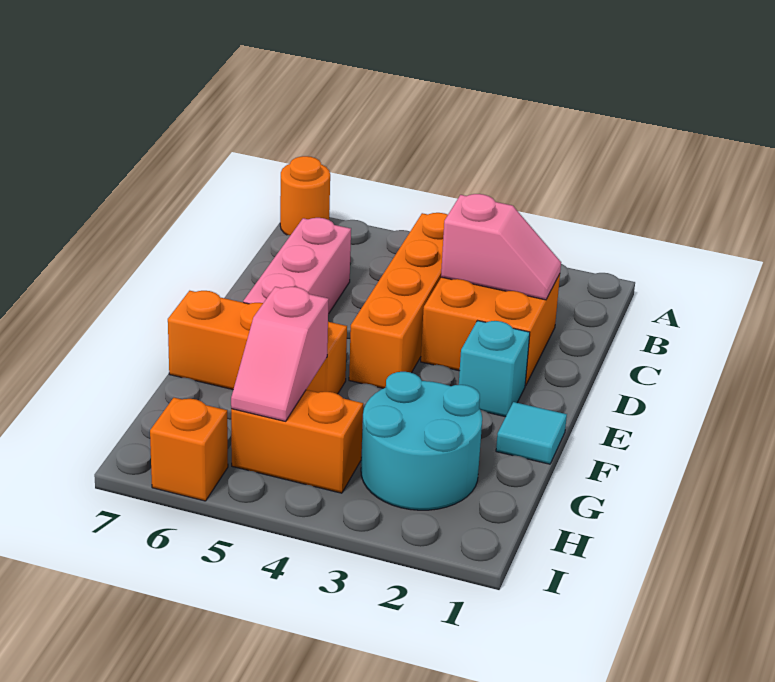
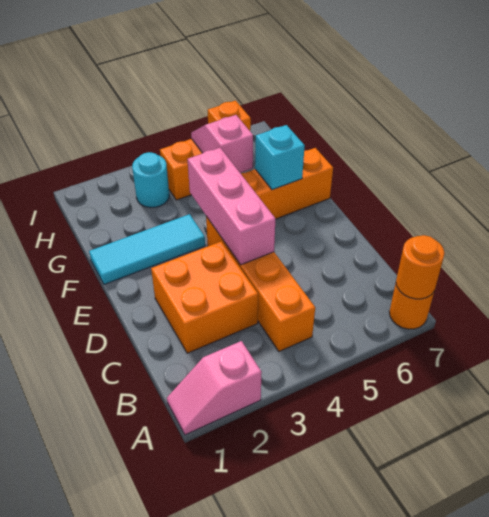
none -> orange 1x1 round brick [396,235,444,299]
pink 1x2 slope [441,194,561,300] -> pink 1x2 slope moved to [167,341,262,435]
pink 1x3 brick [243,218,351,314] -> pink 1x3 brick moved to [187,148,275,265]
cyan 1x1 brick [459,321,530,417] -> cyan 1x1 brick moved to [255,125,305,190]
cyan 1x1 tile [496,402,567,464] -> cyan 1x3 tile [89,214,205,284]
cyan 2x2 round brick [361,372,482,510] -> cyan 1x1 round brick [132,152,169,207]

